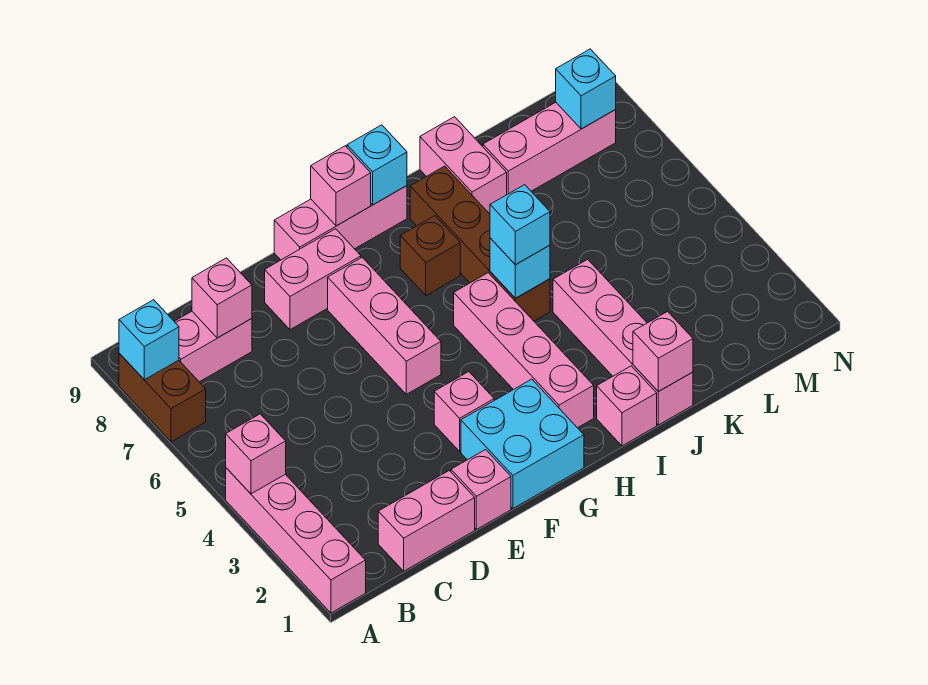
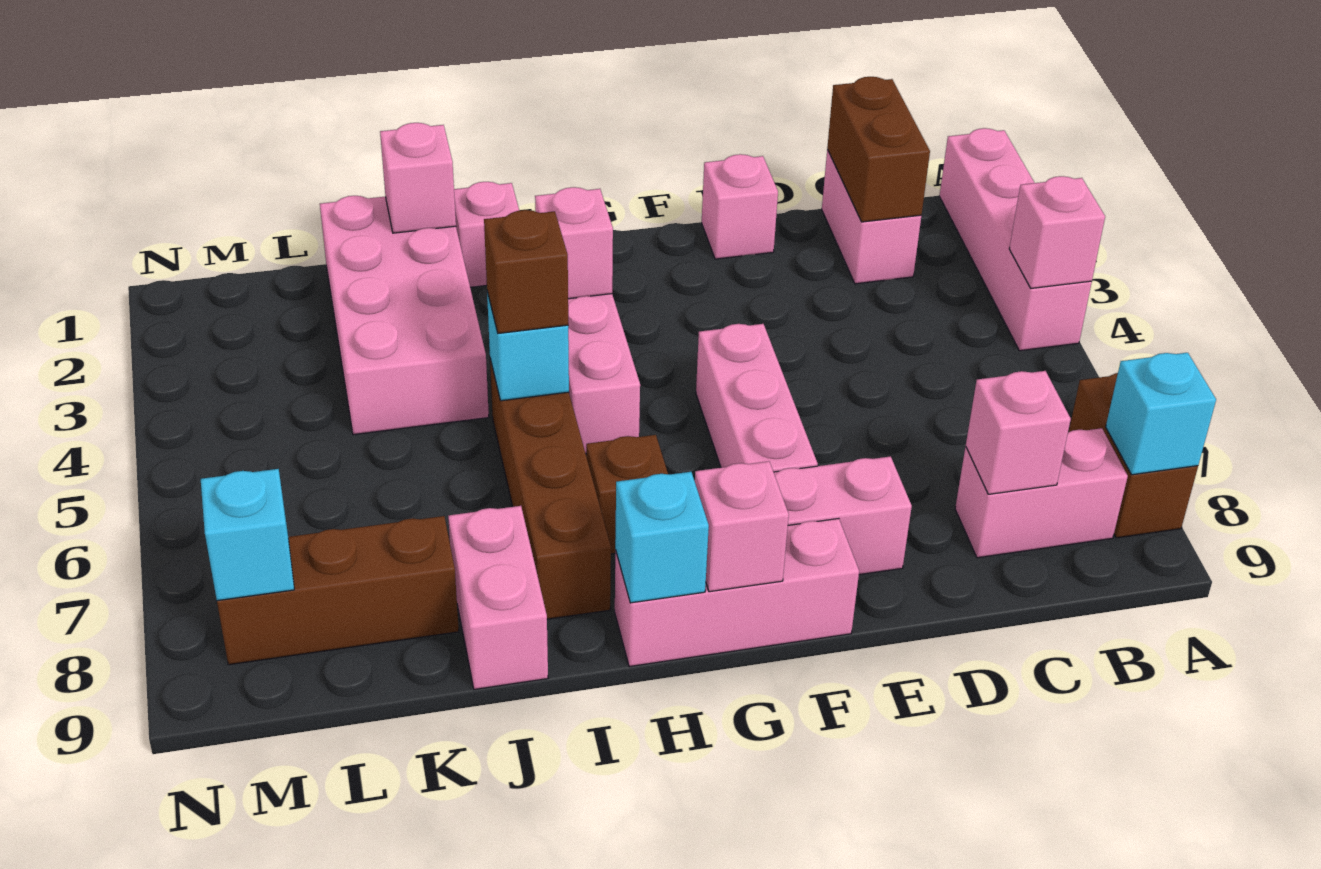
pink 1x2 brick [378,470,475,571] -> pink 1x2 brick turned to [822,150,921,284]
none -> brown 1x2 brick [827,77,930,222]
cyan 2x2 brick [461,379,584,508] -> none
pink 1x1 brick [434,372,494,451] -> pink 1x1 brick moved to [535,187,613,299]
cyan 1x1 brick [490,185,550,265] -> brown 1x1 brick [484,210,568,334]
pink 1x4 brick [553,259,693,425] -> pink 2x4 brick [320,196,489,435]
pink 1x3 brick [483,102,616,194] -> brown 1x3 brick [217,516,459,665]

